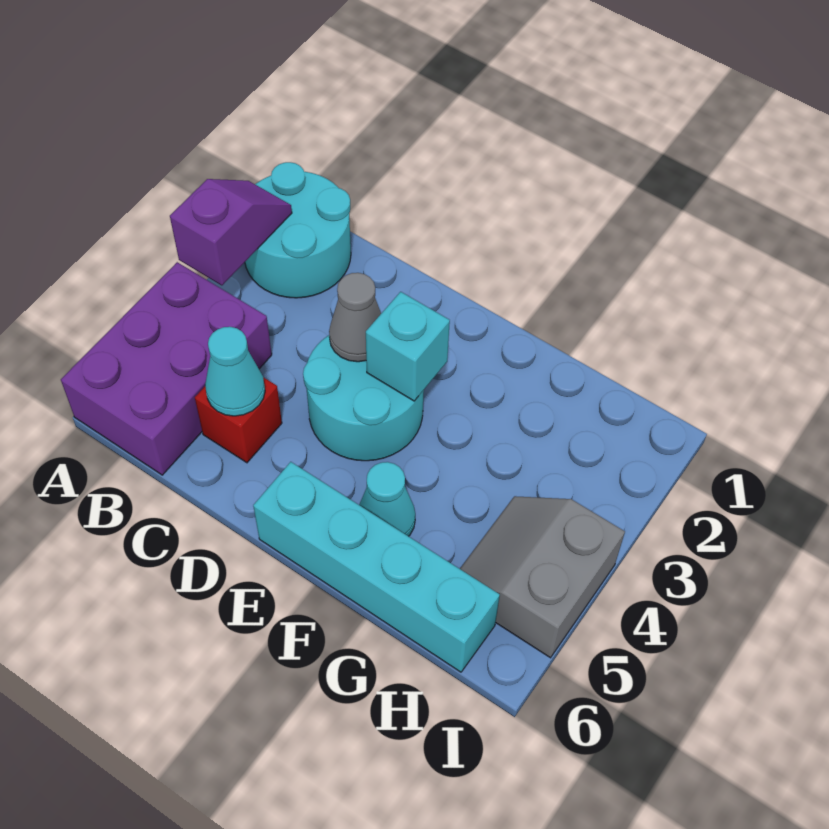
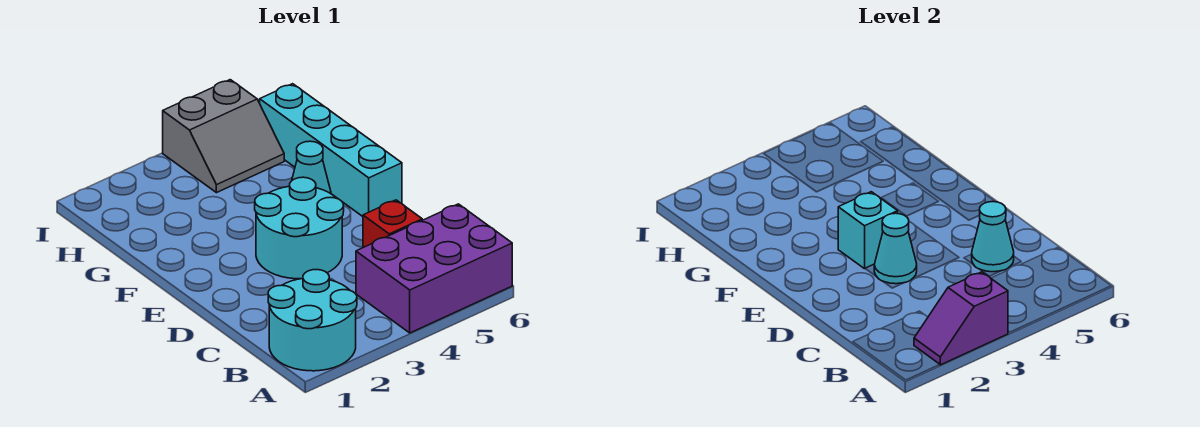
grey 1x1 cone [329,273,381,362] -> cyan 1x1 cone [874,213,917,284]

